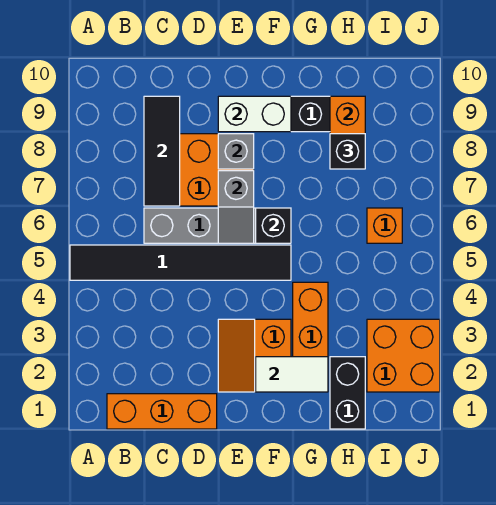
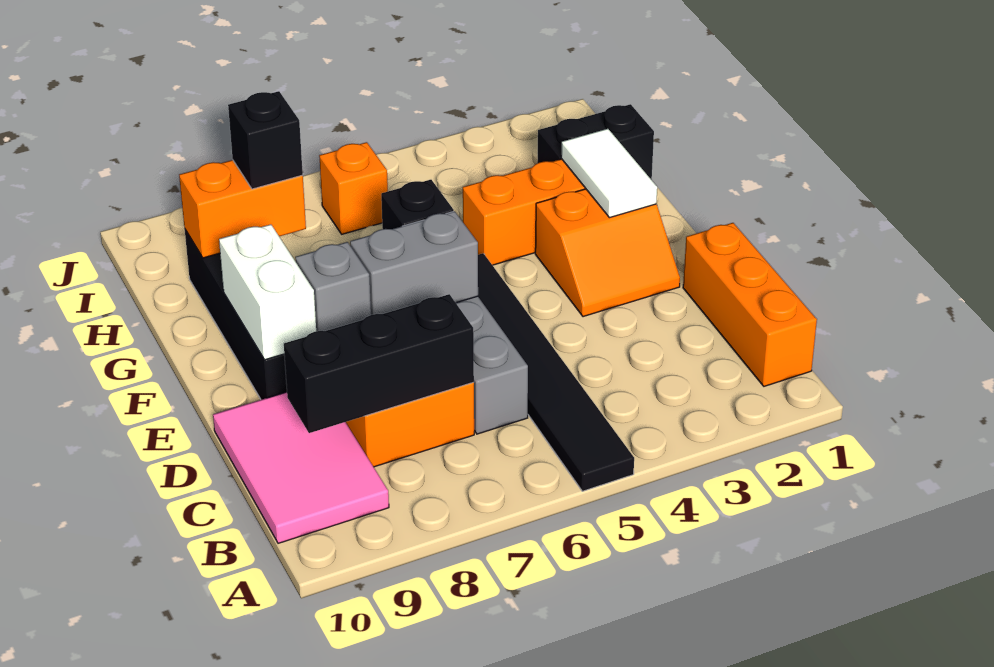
none -> pink 2x3 tile [213,392,389,543]
black 1x3 tile [144,96,180,206] -> black 1x3 brick [284,294,474,433]
grey 1x2 slope [218,171,254,243] -> grey 1x2 brick [350,211,478,315]
orange 2x2 brick [367,319,440,392] -> none

